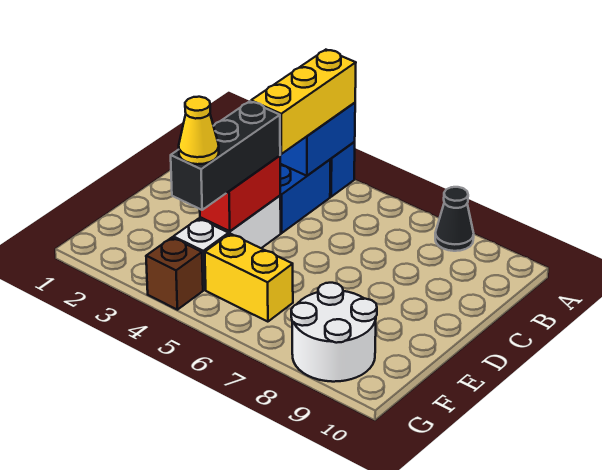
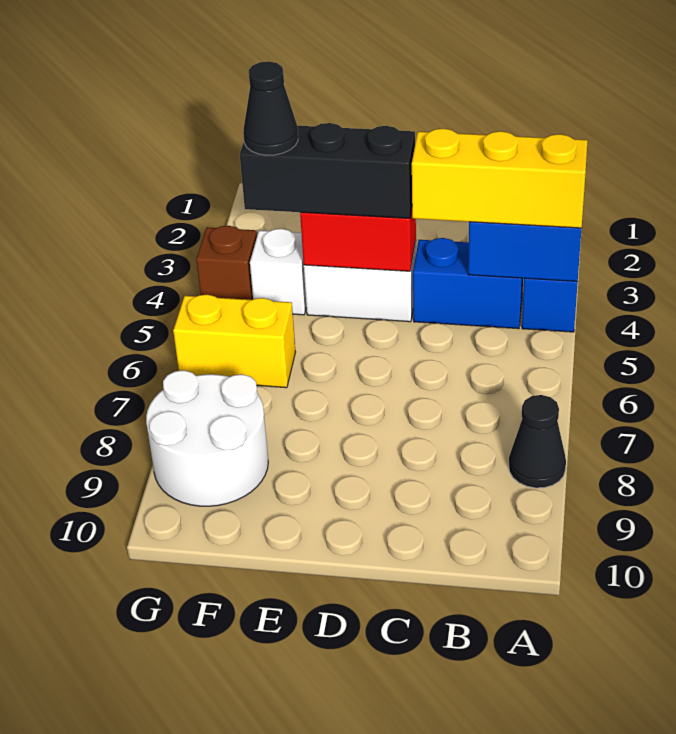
yellow 1x1 cone [179,97,219,164] -> black 1x1 cone [243,61,298,155]
yellow 1x2 brick [205,234,293,322] -> yellow 1x2 brick turned to [173,294,295,388]

